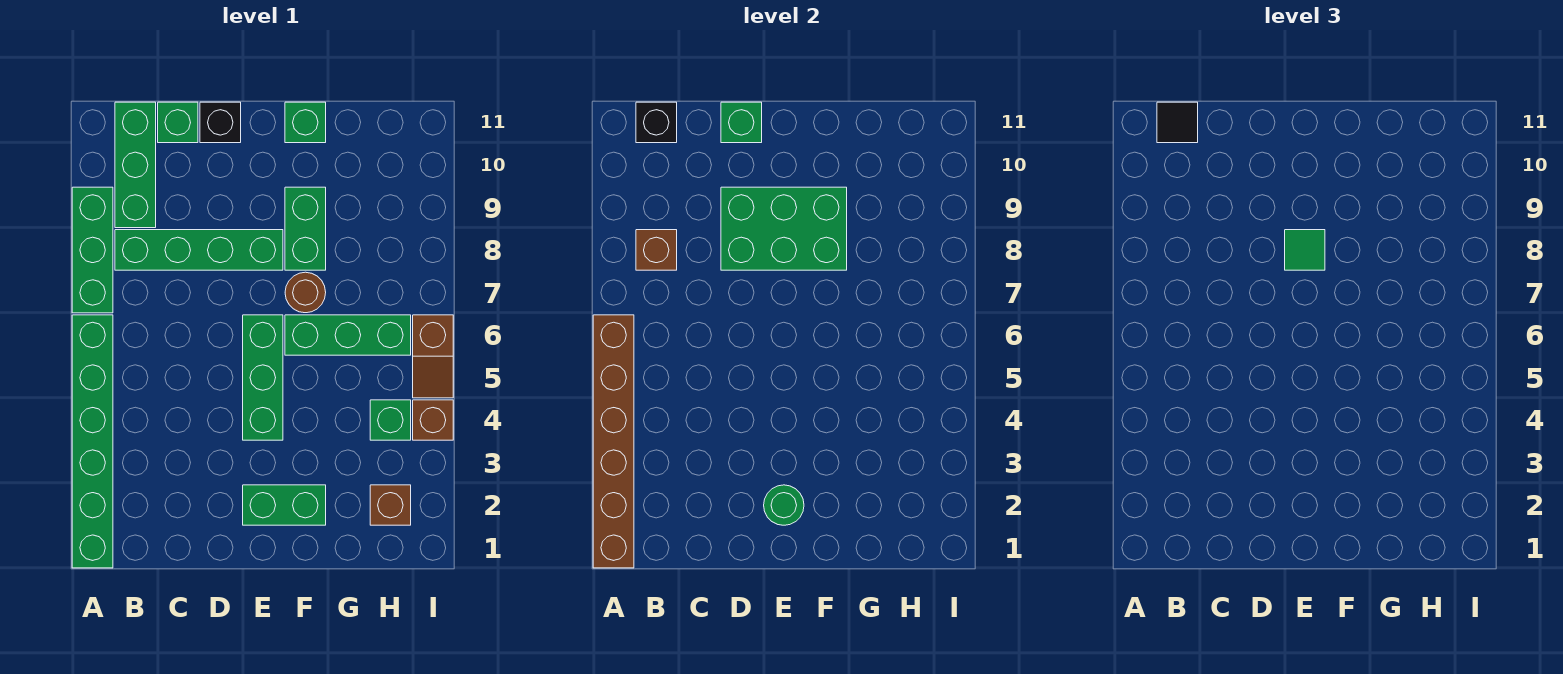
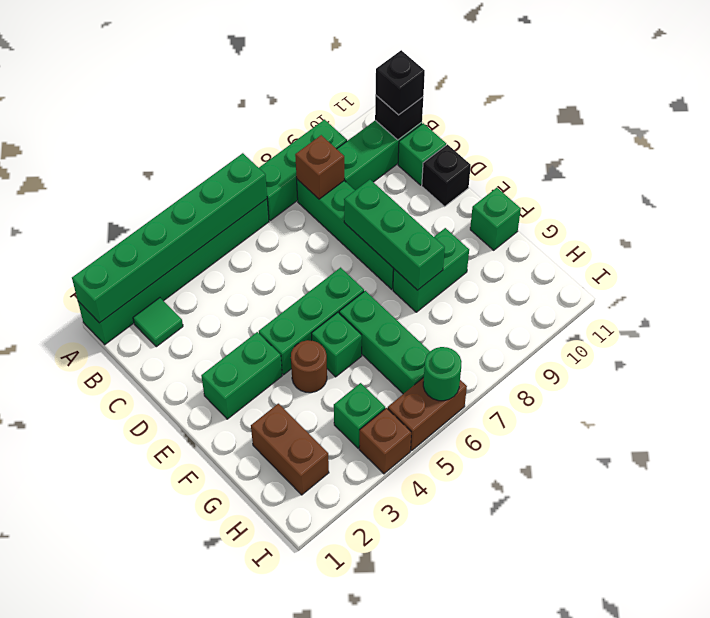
brown 1x6 brick [593,315,634,568] -> green 1x6 brick [72,153,267,323]
black 1x1 tile [1157,102,1198,143] -> black 1x1 brick [375,50,425,115]
green 2x3 brick [721,187,847,270] -> green 1x3 brick [344,180,445,290]
green 1x1 brick [721,102,762,143] -> green 1x1 brick moved to [311,312,362,377]
green 1x2 brick [243,485,326,525] -> green 1x2 brick turned to [201,332,282,419]
green 1x1 round brick [764,485,804,525] -> green 1x1 round brick moved to [423,347,462,401]
green 1x1 tile [1285,230,1325,270] -> green 1x1 tile moved to [133,298,183,347]
brown 1x1 round brick [285,272,326,313] -> brown 1x1 round brick moved to [291,340,327,393]
brown 1x1 brick [370,485,411,525] -> brown 1x2 brick [251,404,329,495]
brown 1x2 slope [413,315,453,398] -> brown 1x2 brick [388,378,467,451]

